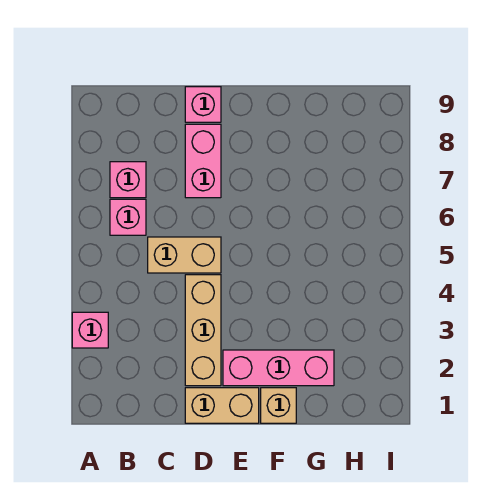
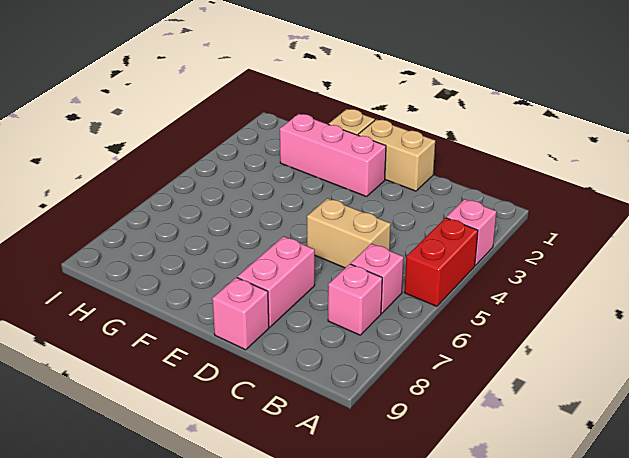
none -> red 1x2 brick [404,218,478,306]
tan 1x3 brick [185,275,221,386] -> none

